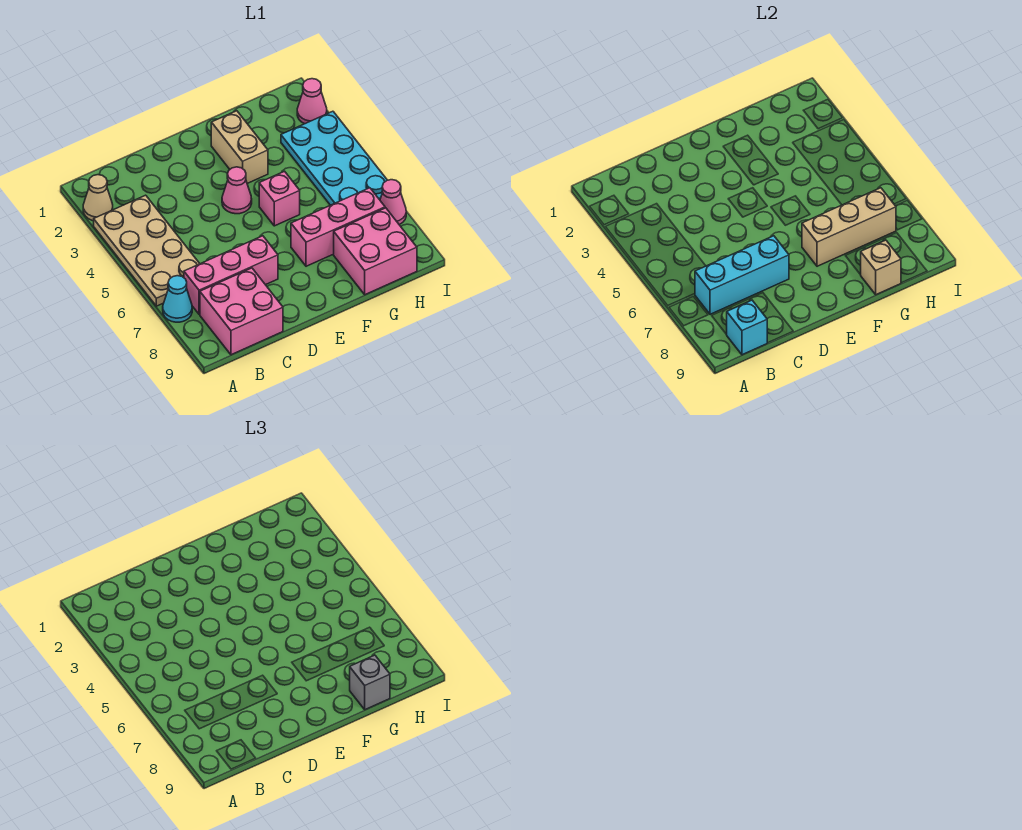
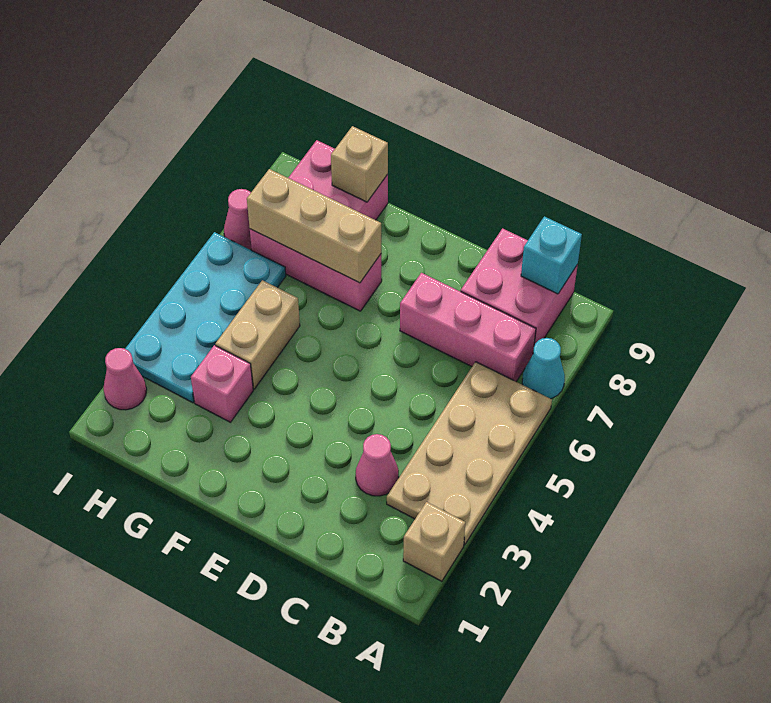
tan 1x1 cone [83,175,113,221] -> tan 1x1 brick [403,502,465,581]
cyan 1x3 brick [695,236,789,314] -> none
pink 1x1 cone [222,167,252,214] -> pink 1x1 cone moved to [356,434,399,496]
tan 1x2 brick [211,111,268,183] -> tan 1x2 brick moved to [215,280,300,389]
pink 1x1 brick [259,171,300,226] -> pink 1x1 brick moved to [191,345,253,422]
grey 1x1 brick [350,655,390,710] -> none

